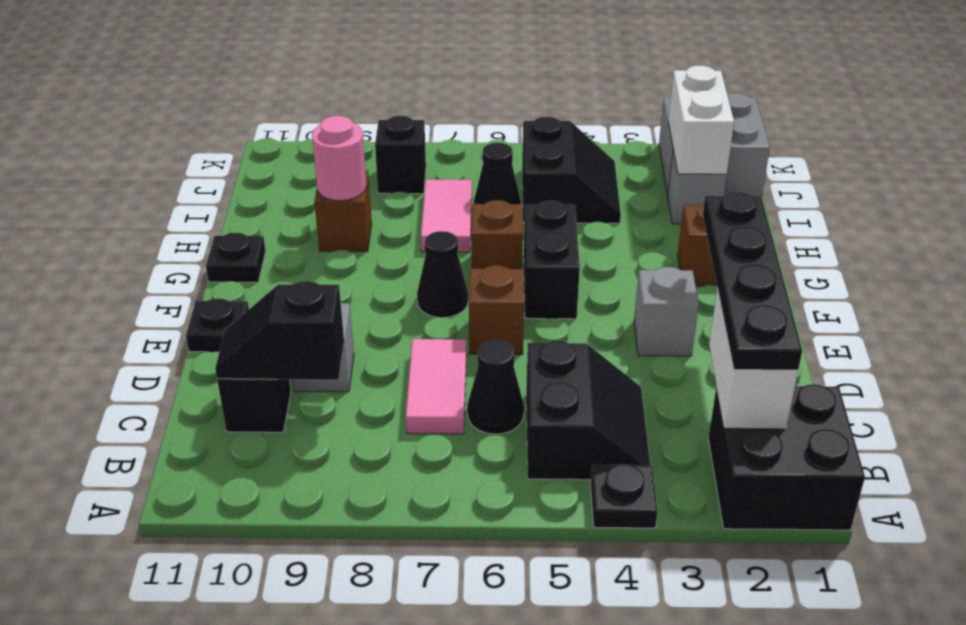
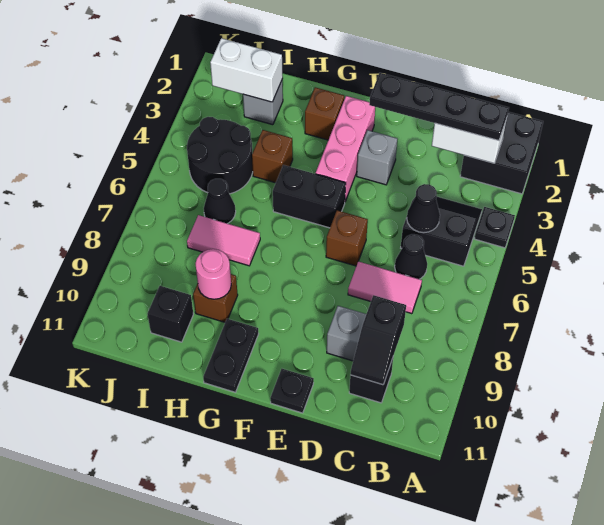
none -> pink 1x3 brick [316,96,375,201]
black 1x1 cone [417,231,468,318] -> black 1x1 cone moved to [407,184,440,233]
brown 1x1 brick [471,200,523,269] -> brown 1x1 brick moved to [252,130,293,183]
black 1x1 plate [206,233,266,282] -> black 1x2 plate [203,319,259,392]
black 2x2 slope [522,117,621,223] -> black 2x2 round brick [187,117,253,194]
grey 2x2 brick [659,93,770,196] -> none
black 1x1 brick [375,116,426,194] -> black 1x1 brick moved to [148,286,193,342]

